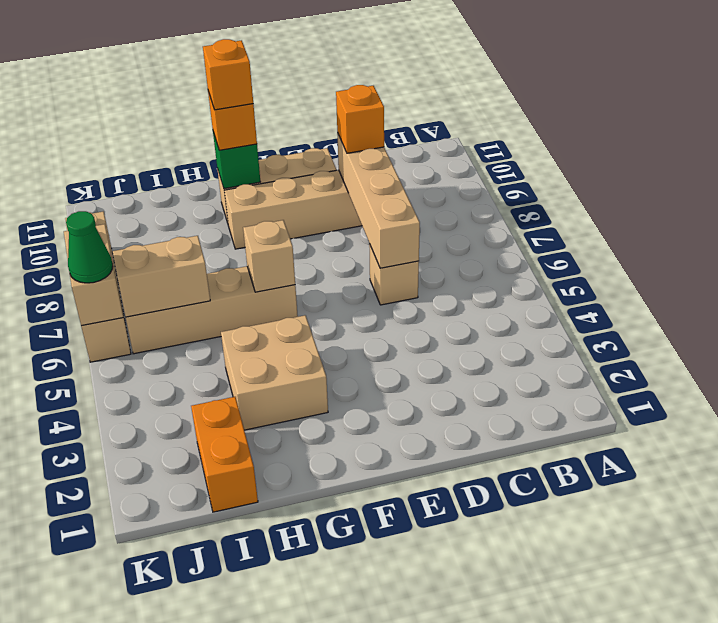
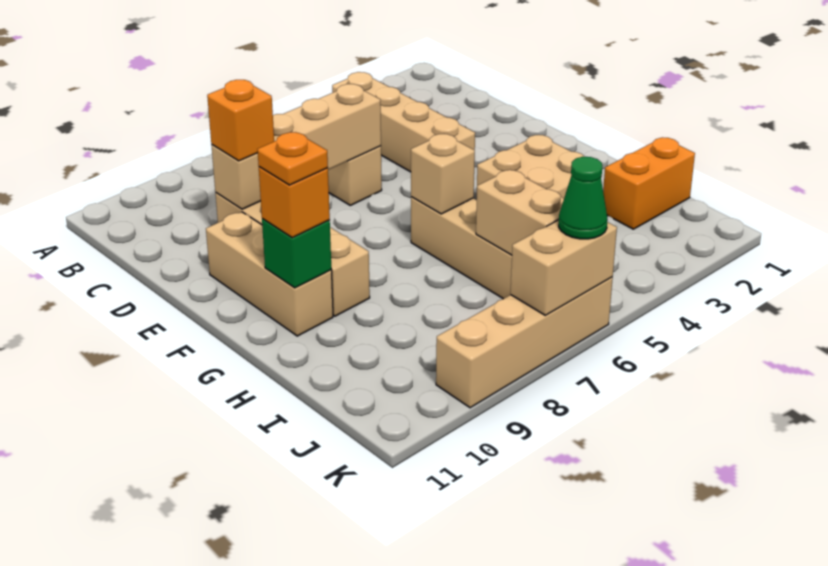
none -> tan 1x4 brick [332,72,475,172]
orange 1x1 brick [203,39,253,110] -> orange 1x1 plate [257,132,328,185]

